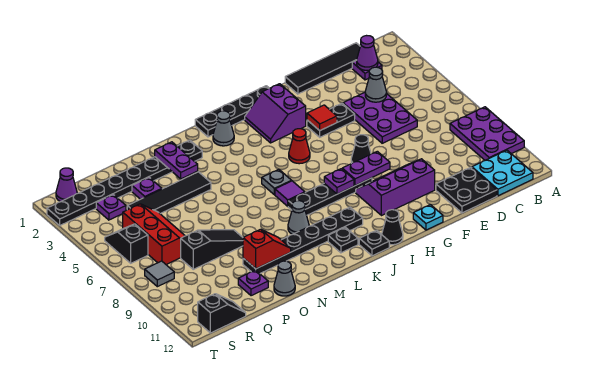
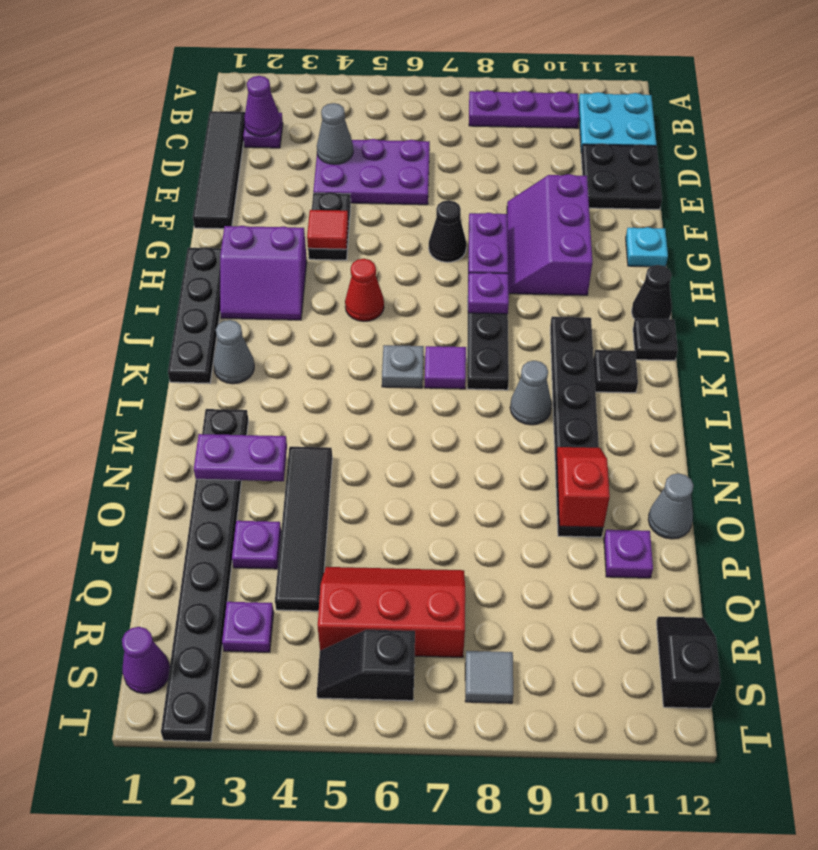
purple 2x3 plate [450,107,524,160] -> purple 1x3 plate [469,90,579,128]
black 1x3 slope [181,229,243,269] -> none

